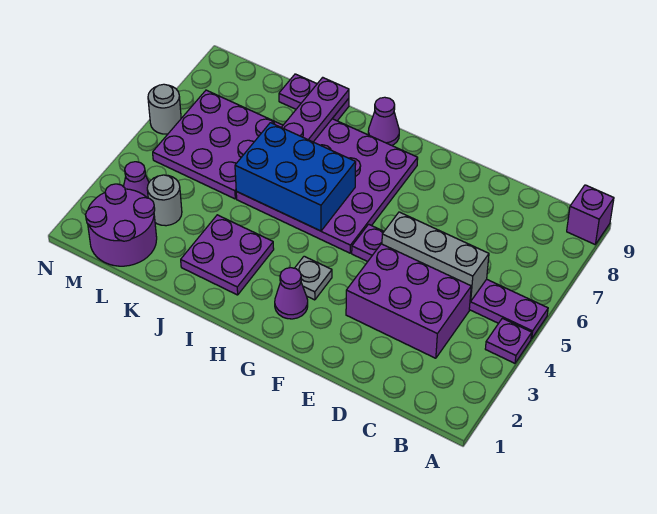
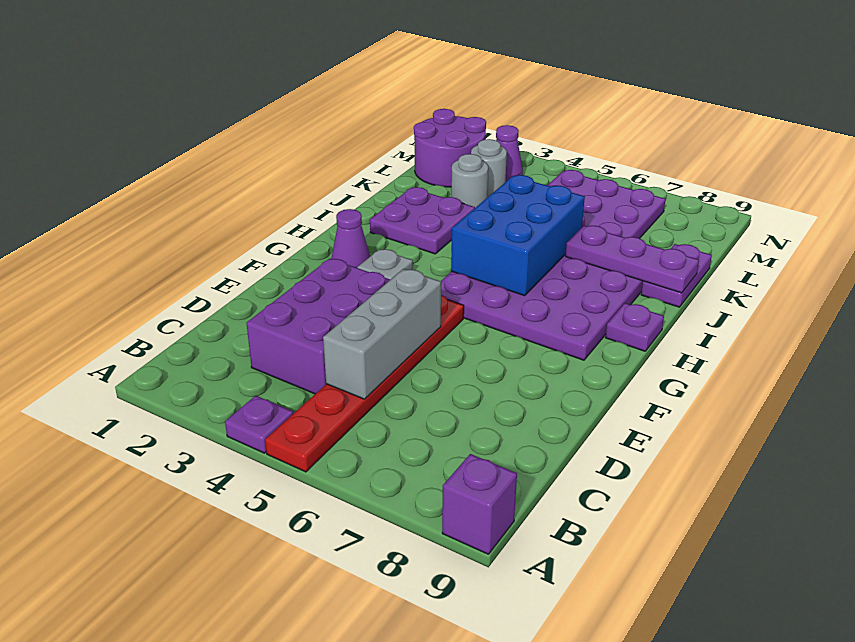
purple 1x6 plate [352,224,548,339] -> red 1x6 plate [265,295,464,472]
purple 1x1 cone [368,97,399,145] -> purple 1x1 plate [606,303,664,351]
grey 1x1 round brick [148,84,181,134] -> grey 1x1 round brick moved to [451,154,488,208]

